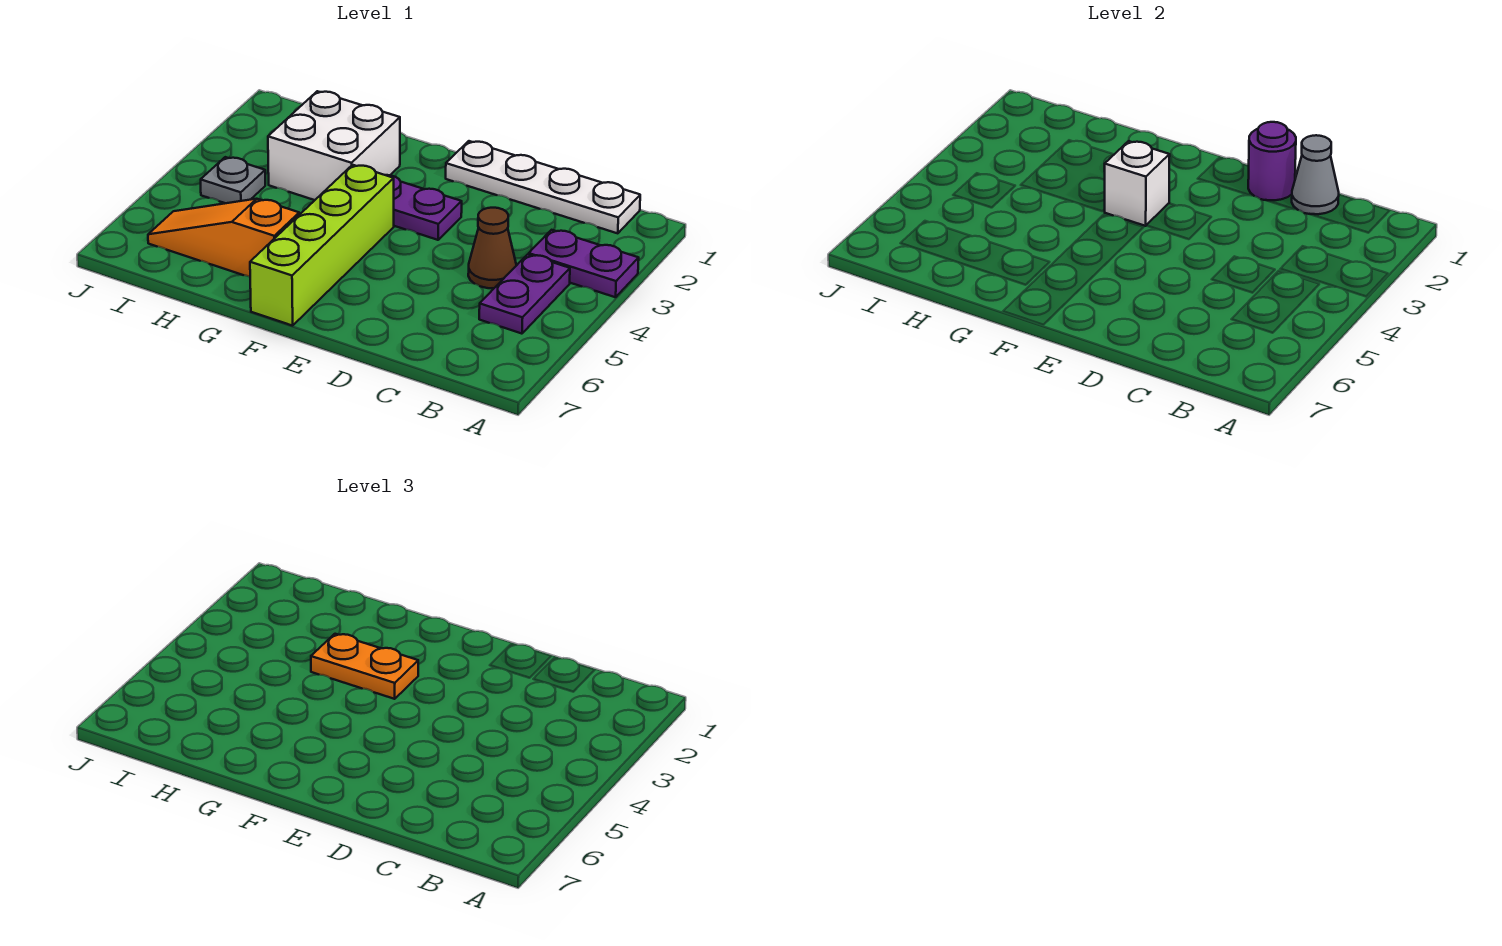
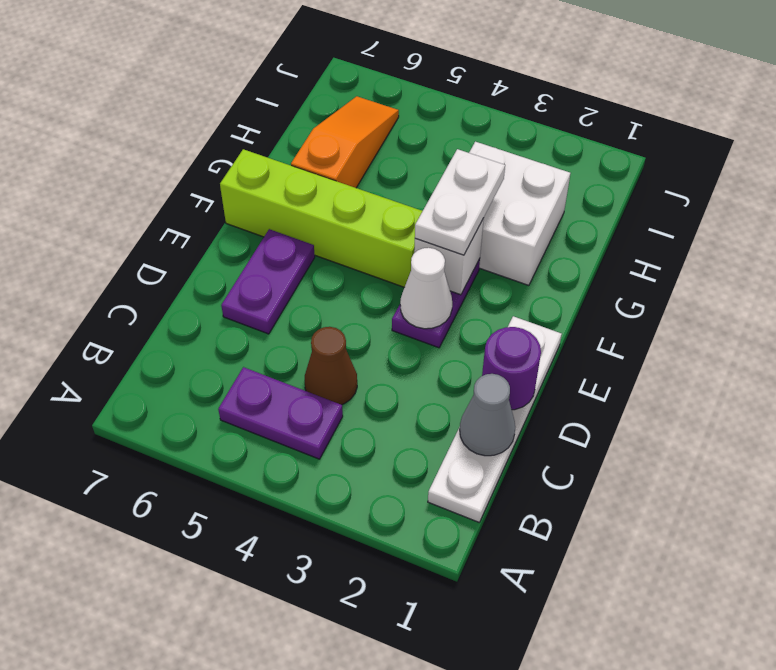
purple 1x2 plate [529,230,639,297] -> purple 1x2 plate moved to [221,229,315,334]
none -> white 1x1 cone [400,248,452,329]
orange 1x2 plate [311,634,418,699] -> white 1x2 plate [415,149,505,255]
grey 1x1 plate [201,157,265,203] -> none

